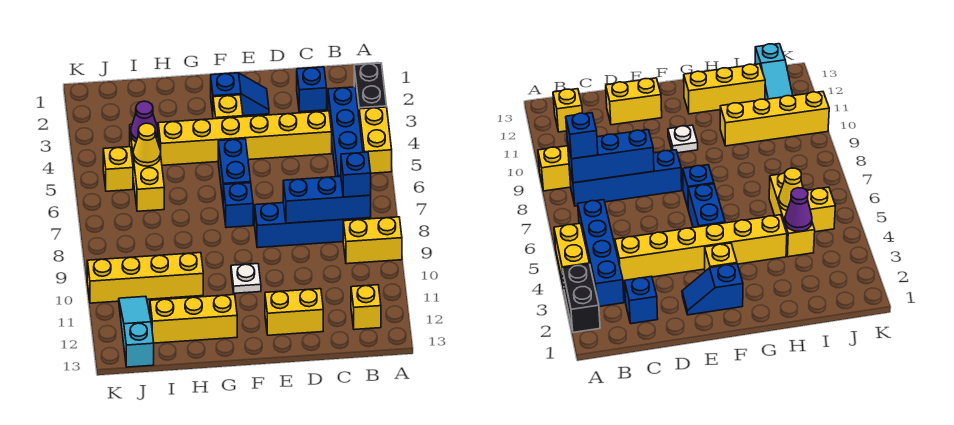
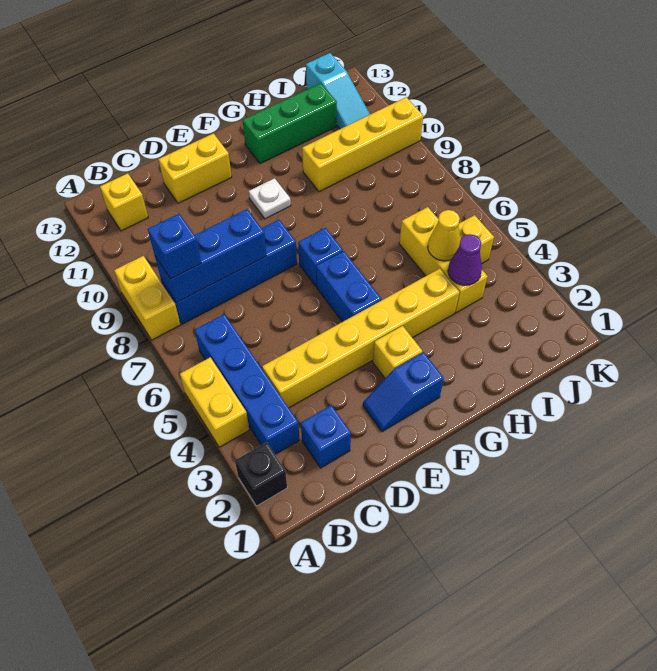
black 1x2 brick [354,63,387,114] -> black 1x1 brick [235,442,287,506]
yellow 1x2 brick [343,217,402,264] -> yellow 1x2 brick turned to [114,256,181,340]
yellow 1x3 brick [150,295,237,343] -> green 1x3 brick [242,83,337,164]

